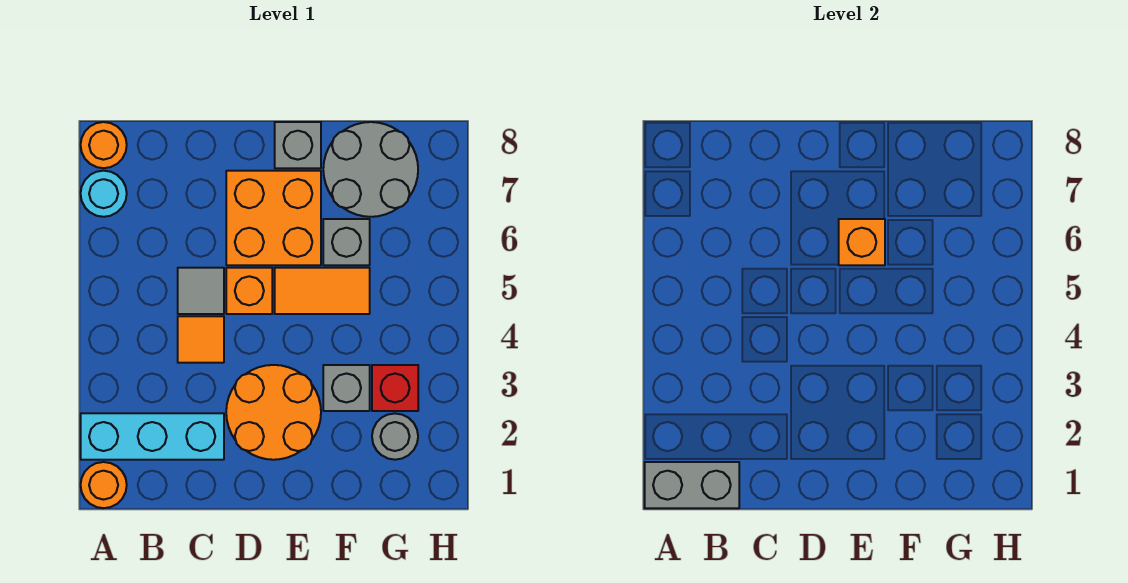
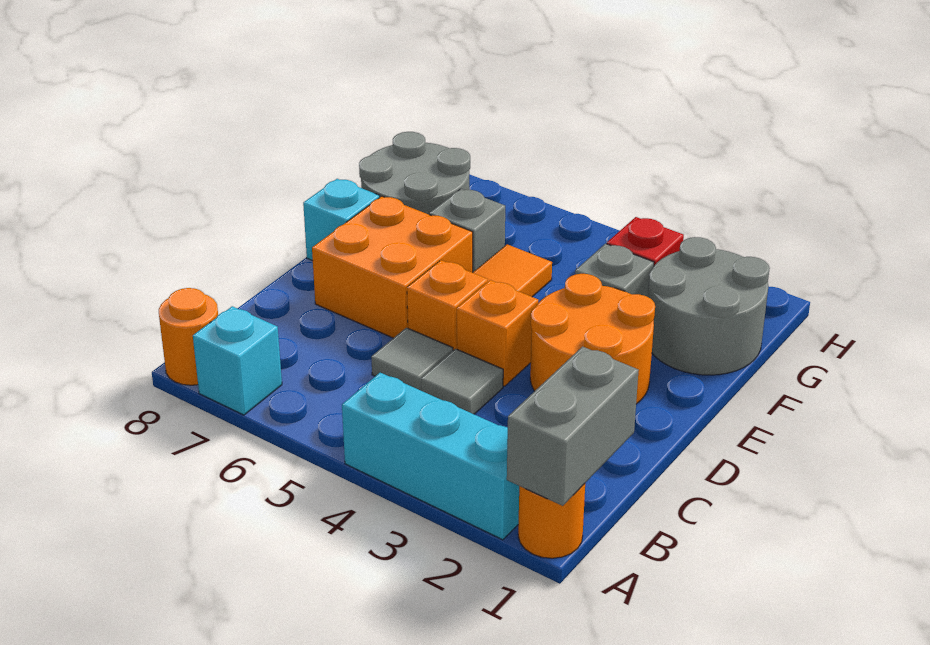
cyan 1x3 brick [81,413,224,460] -> cyan 1x3 brick turned to [342,373,519,540]
cyan 1x1 round brick [81,171,127,217] -> cyan 1x1 brick [193,306,282,415]
orange 1x1 tile [178,316,224,363] -> grey 1x1 tile [421,349,503,414]
orange 1x1 brick [839,219,885,265] -> orange 1x1 brick moved to [457,280,538,386]
grey 1x1 brick [275,122,321,168] -> cyan 1x1 brick [303,179,380,261]
grey 1x1 round brick [372,414,418,460] -> grey 2x2 round brick [648,237,770,375]

